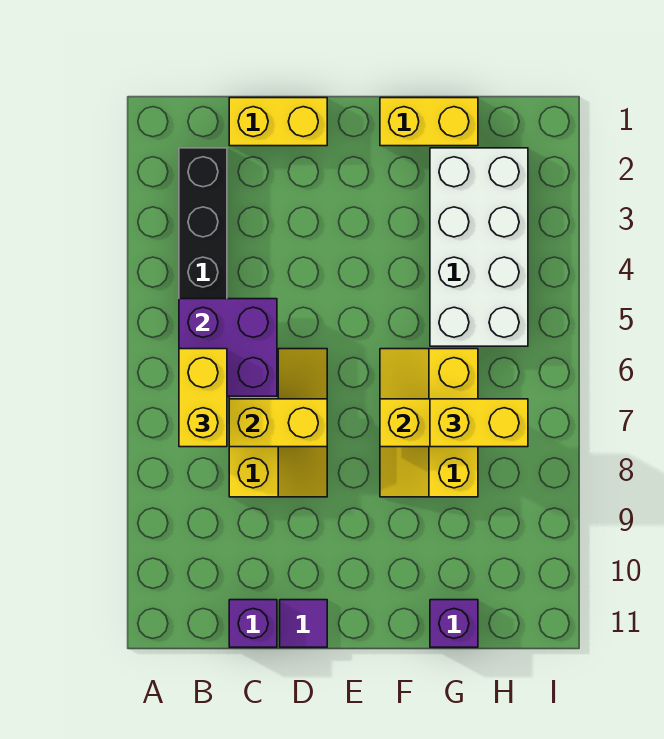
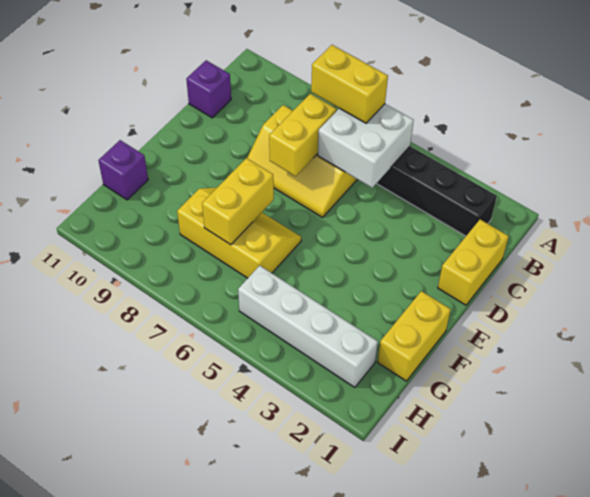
purple 2x2 brick [179,299,277,396] -> white 2x2 brick [318,104,414,188]
purple 1x1 tile [280,600,327,647] -> none
white 2x4 brick [430,148,528,346] -> white 1x4 brick [238,266,378,387]
yellow 1x2 brick [430,399,528,447] -> none

